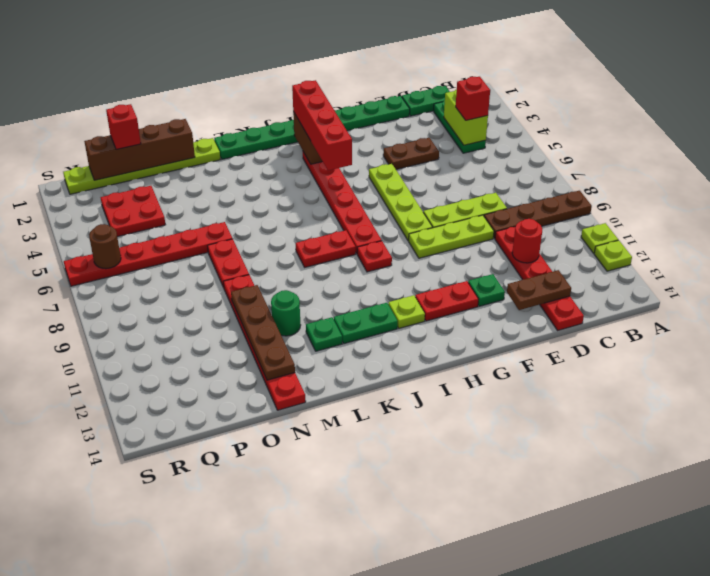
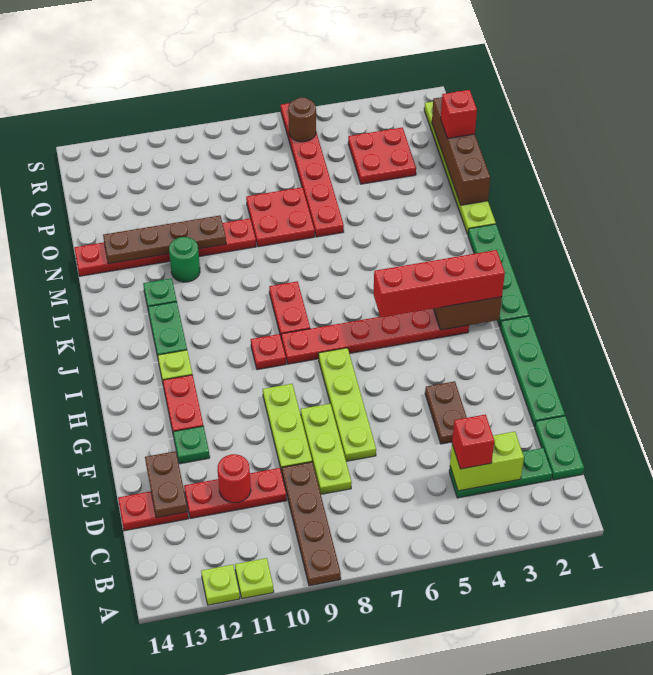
lime 1x4 plate [369,164,433,241] -> lime 1x4 plate turned to [319,348,376,461]
red 1x2 plate [208,239,249,288] -> red 2x2 plate [246,187,315,247]

